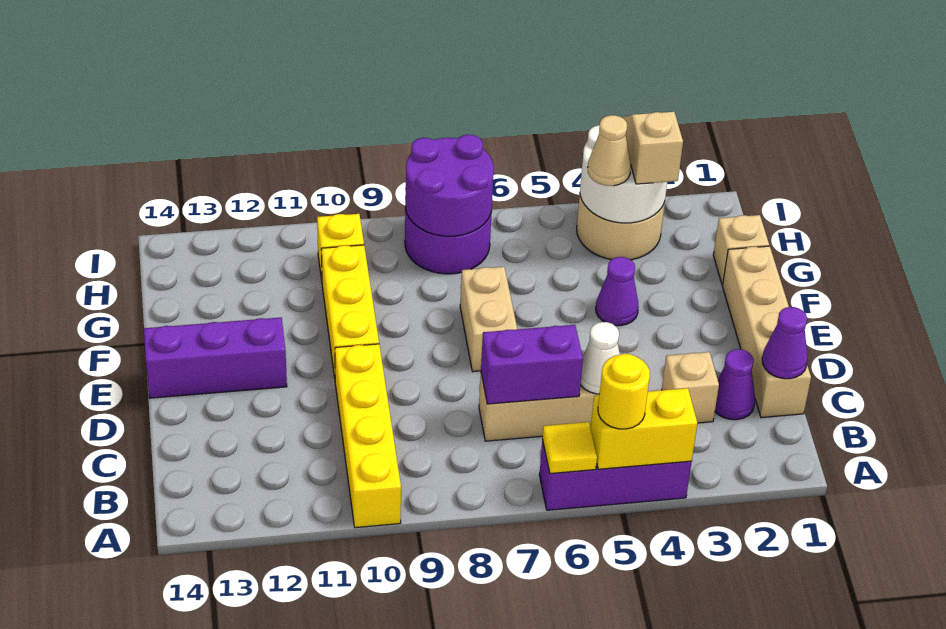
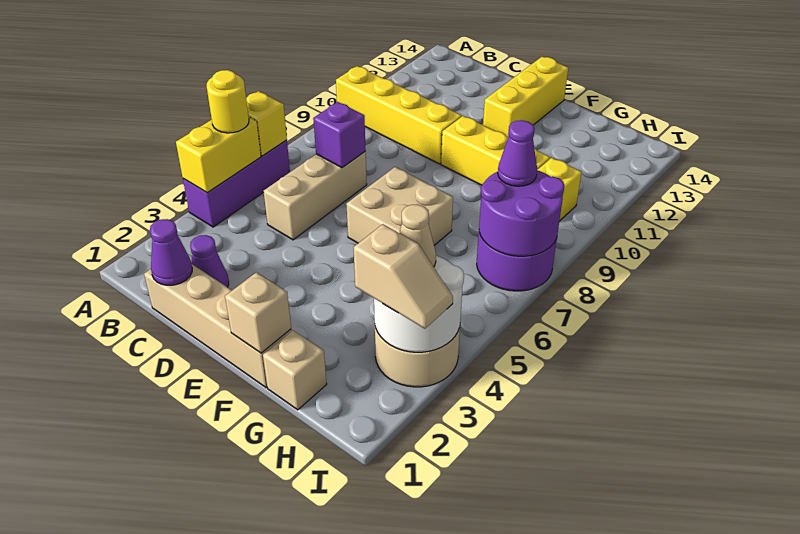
yellow 1x1 tile [542,422,597,474] -> yellow 1x1 brick [246,91,287,156]
tan 1x1 brick [662,352,719,423] -> tan 1x1 brick moved to [225,272,291,353]
white 1x1 cone [580,322,620,394] -> none
purple 1x2 brick [481,325,583,404] -> purple 1x1 brick [313,102,366,168]
tan 1x2 brick [460,267,517,372] -> tan 2x2 brick [346,167,453,245]
purple 1x3 brick [144,317,287,398] -> yellow 1x3 brick [483,57,568,137]
purple 1x1 cone [596,257,639,326] -> purple 1x1 cone moved to [498,120,537,186]

